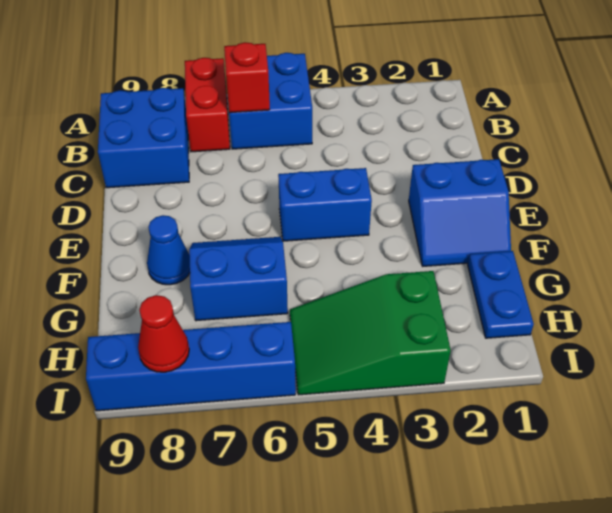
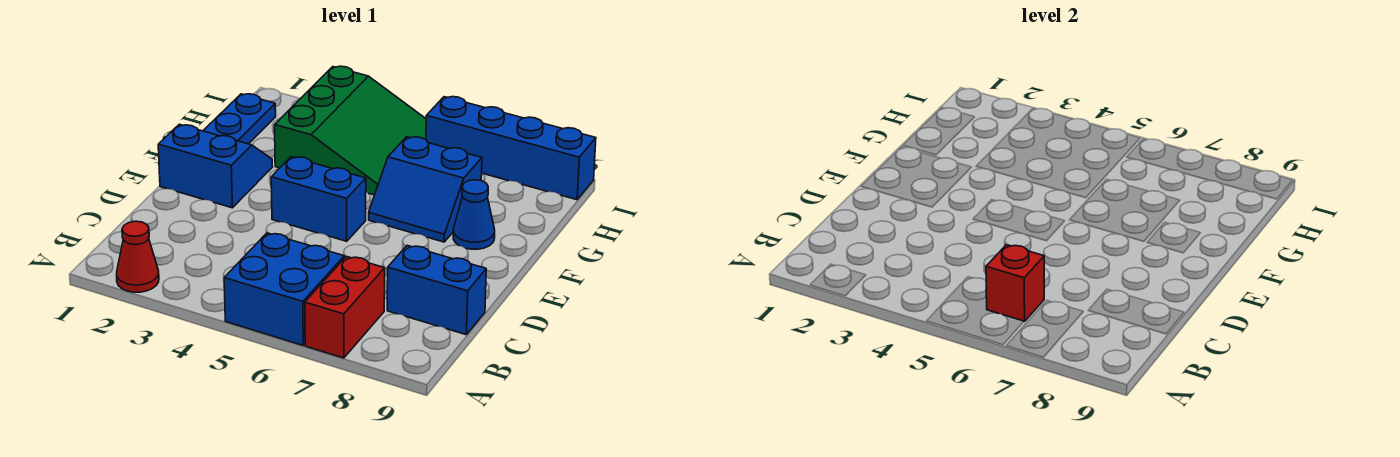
blue 2x2 brick [98,88,189,188] -> blue 1x2 brick [387,245,486,335]
green 2x3 slope [290,271,451,395] -> green 3x3 slope [275,66,426,195]
red 1x1 cone [138,295,189,372] -> red 1x1 cone moved to [117,221,159,292]

